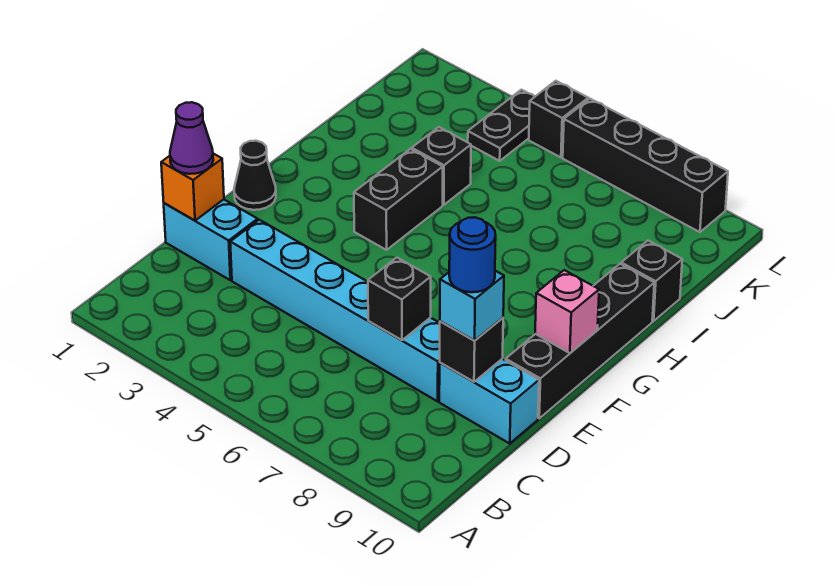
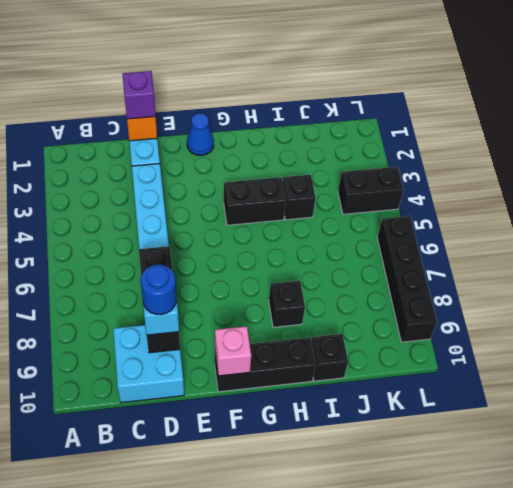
purple 1x1 cone [170,102,213,174] -> purple 1x1 brick [123,71,156,119]
cyan 1x2 brick [439,359,539,444] -> cyan 2x2 brick [113,325,184,403]
black 1x4 brick [506,264,654,418] -> black 1x3 brick [215,337,316,392]
black 1x1 cone [234,141,276,210] -> blue 1x1 cone [187,113,214,155]
black 1x2 plate [468,90,535,161] -> black 1x2 brick [338,167,404,214]
black 1x1 brick [529,81,588,157] -> black 1x1 brick moved to [269,281,305,327]

